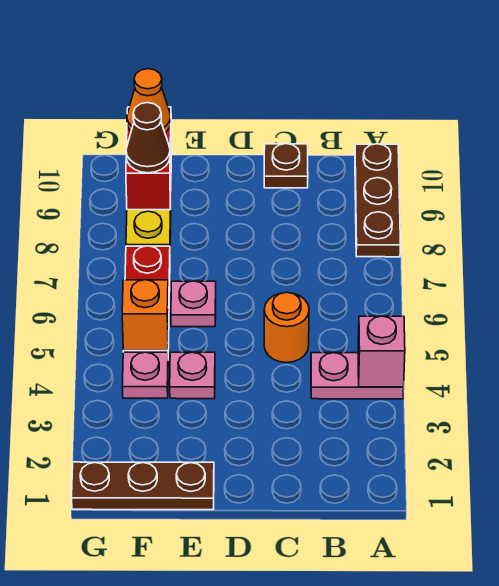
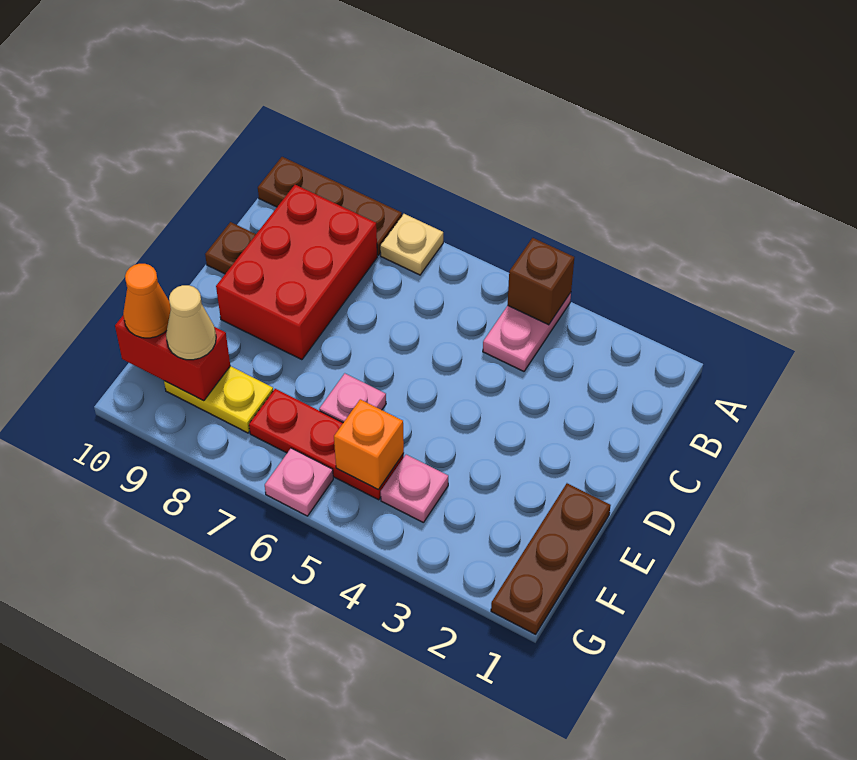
pink 1x1 brick [358,316,405,387] -> brown 1x1 brick [508,238,574,325]
none -> tan 1x1 plate [380,214,443,275]
none -> red 2x3 brick [216,185,377,360]
orange 1x1 round brick [264,292,309,363] -> none
pink 1x1 plate [170,352,215,399] -> pink 1x1 plate moved to [265,448,333,516]
brown 1x1 cone [126,103,170,173] -> tan 1x1 cone [166,285,216,360]

